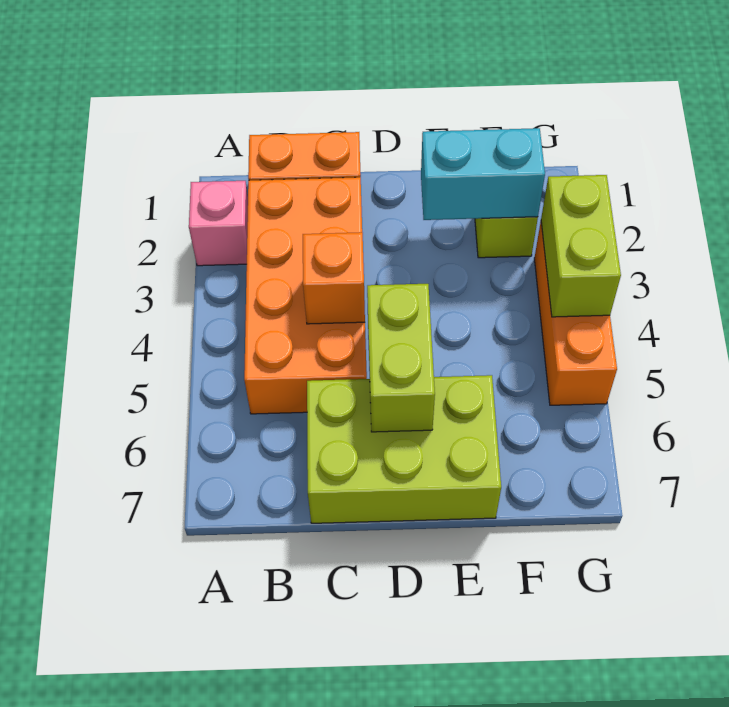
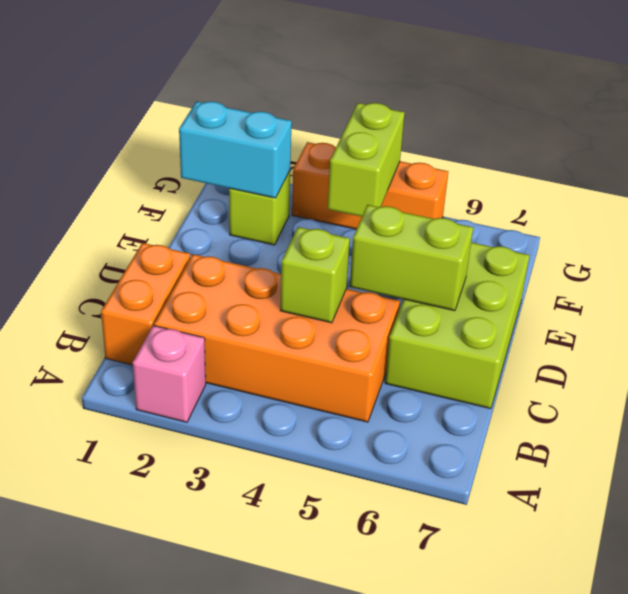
orange 1x1 brick [303,232,365,324] -> lime 1x1 brick [280,227,350,323]
cyan 1x2 brick [421,128,545,220] -> cyan 1x2 brick turned to [179,101,292,198]
lime 1x2 brick [541,175,621,317] -> lime 1x2 brick turned to [328,103,405,217]

